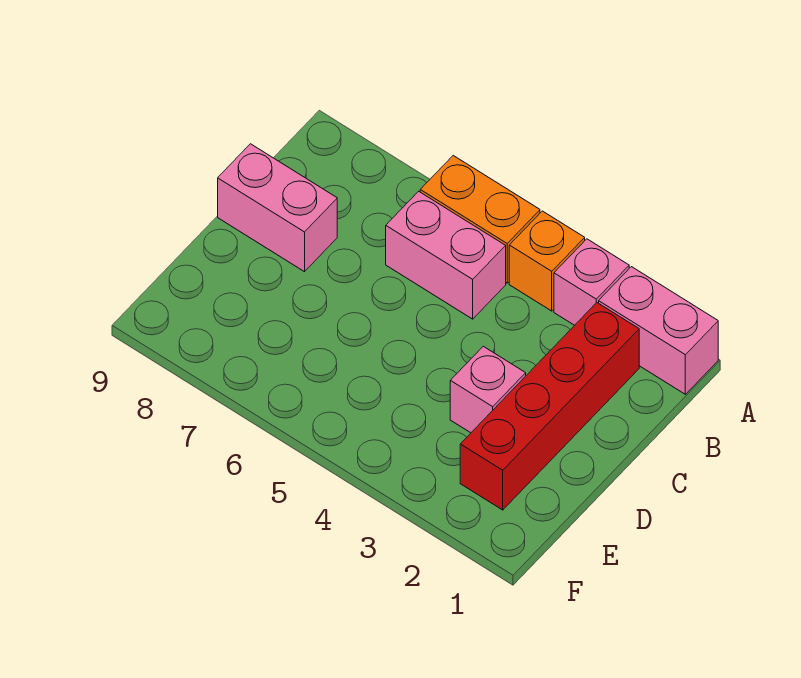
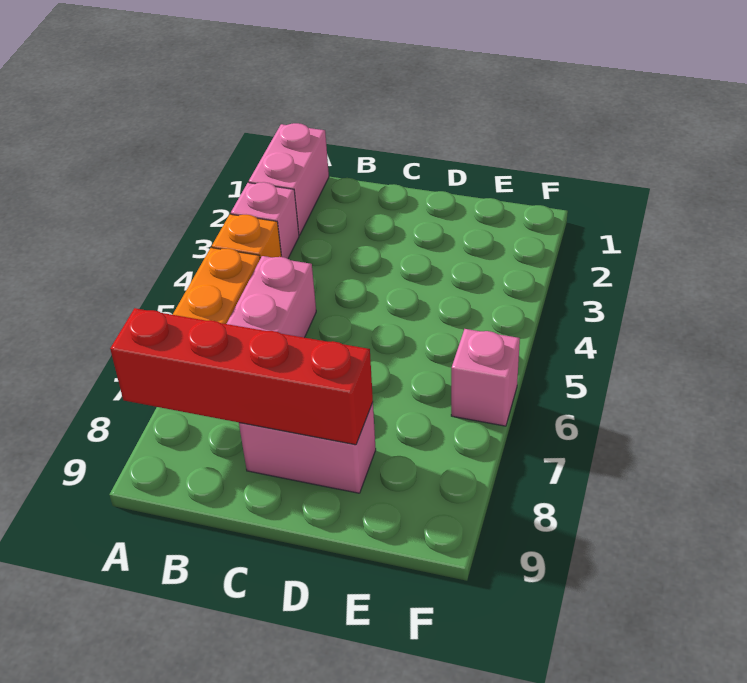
red 1x4 brick [460,303,639,510] -> red 1x4 brick moved to [110,308,373,445]
pink 1x2 brick [218,144,337,272] -> pink 1x2 brick turned to [239,403,376,493]
pink 1x1 brick [450,346,526,433] -> pink 1x1 brick moved to [451,329,520,426]

